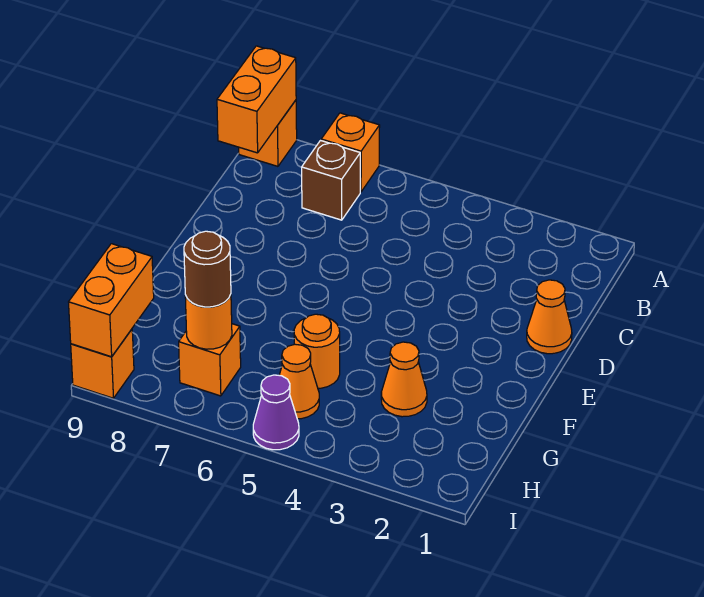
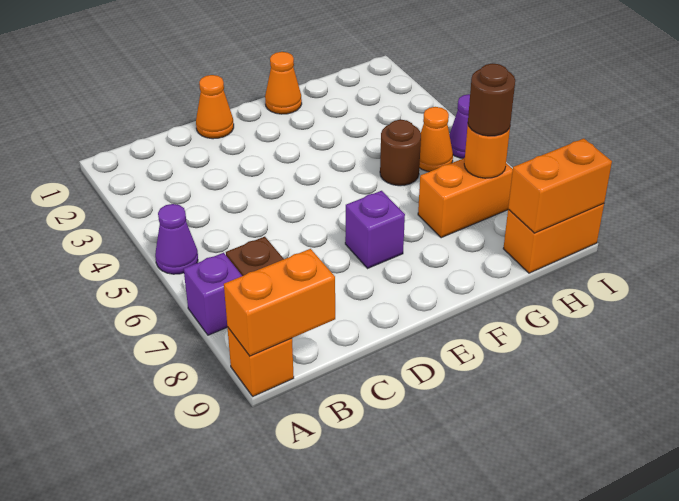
none -> purple 1x1 cone [155,204,198,274]
orange 1x1 brick [321,113,380,192] -> purple 1x1 brick [184,253,242,335]
none -> purple 1x1 brick [345,191,405,268]
orange 1x1 cone [381,342,427,417] -> orange 1x1 cone moved to [265,52,302,114]
orange 1x1 round brick [294,314,340,388] -> brown 1x1 round brick [380,120,421,186]
orange 1x1 brick [179,324,241,396] -> orange 1x2 brick [418,158,513,238]
orange 1x1 brick [71,329,134,398] -> orange 1x2 brick [503,203,604,273]

